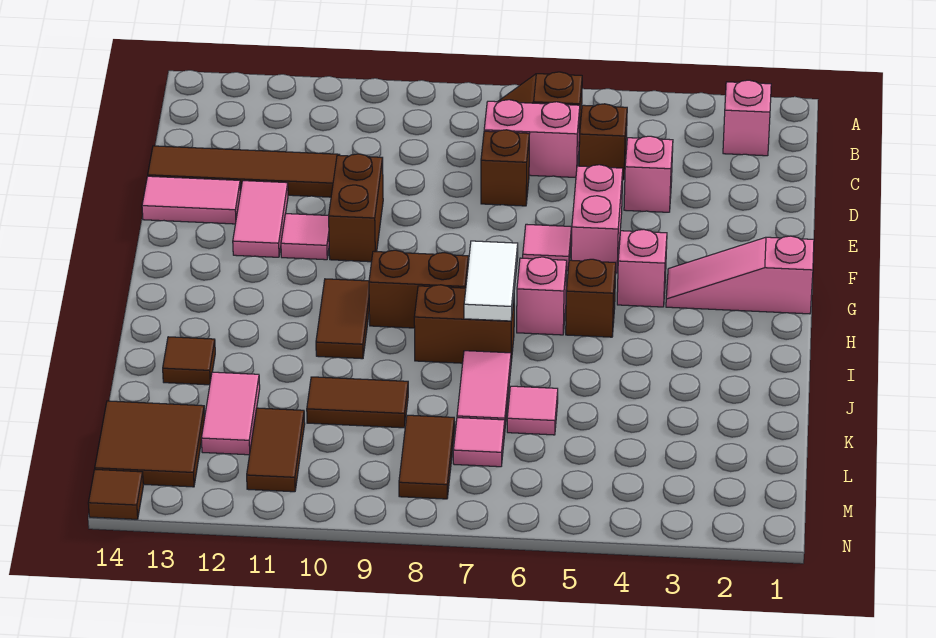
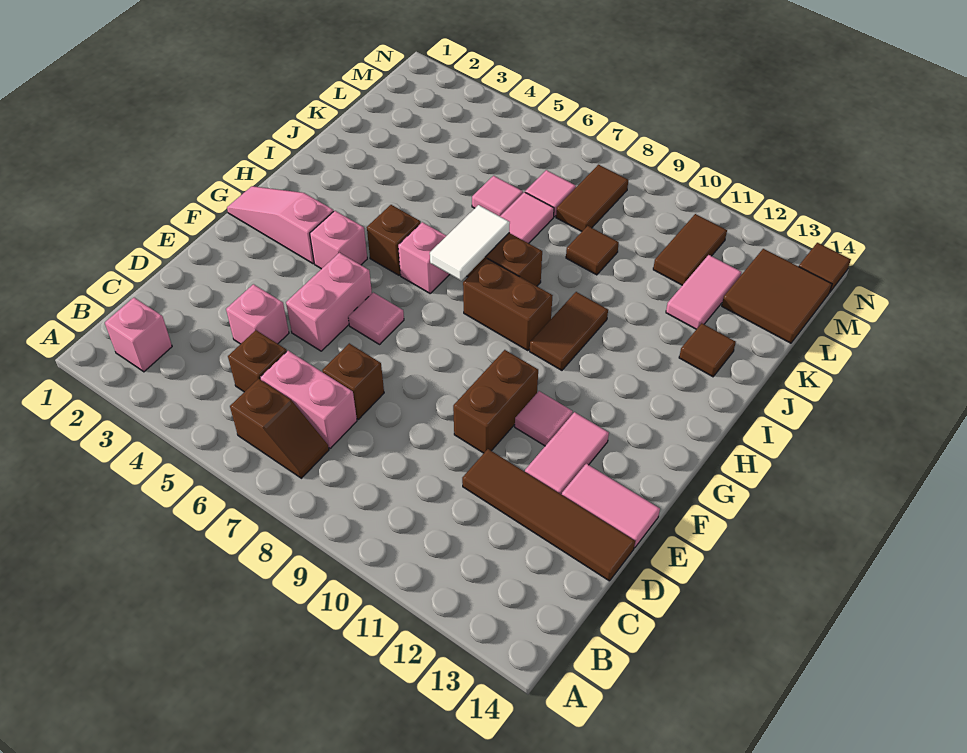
pink 1x3 slope [666,236,814,314] -> pink 1x3 slope turned to [227,186,334,264]
brown 1x2 tile [307,377,408,428] -> brown 1x1 tile [566,226,619,275]

